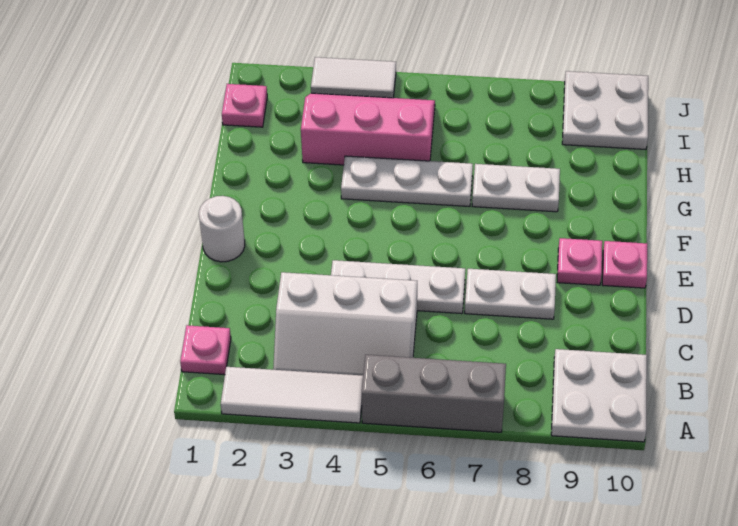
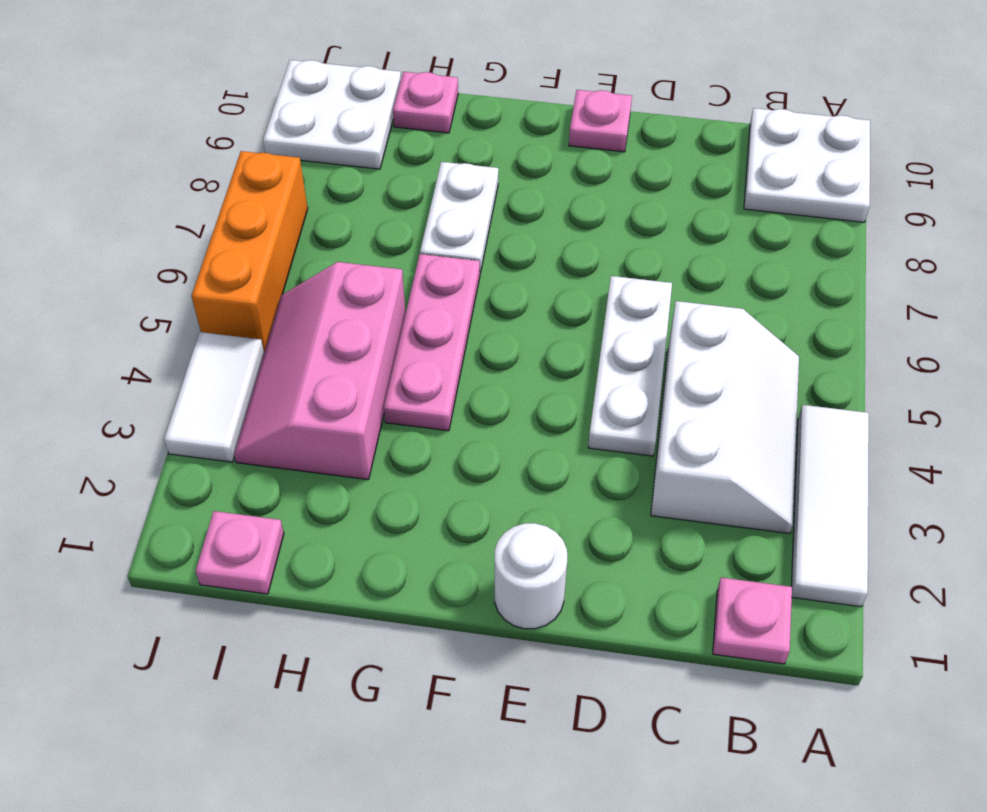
grey 1x3 brick [362,355,506,432] -> none
white 1x2 plate [465,269,556,319] -> none
pink 1x1 plate [557,238,602,285] -> pink 1x1 plate moved to [393,72,458,133]
white 1x3 plate [341,156,473,207] -> pink 1x3 plate [384,254,480,431]
none -> orange 1x3 brick [191,151,308,351]

